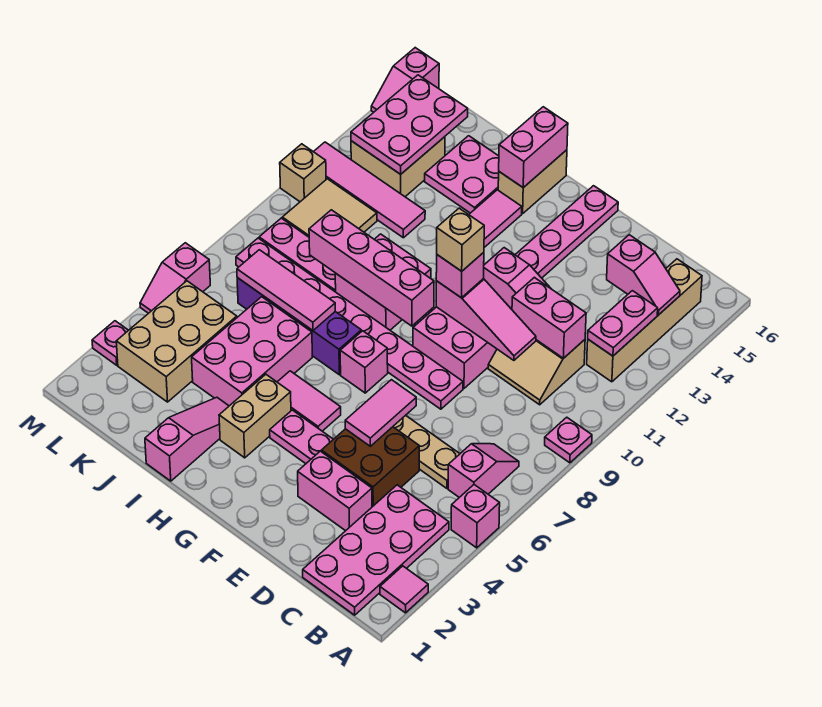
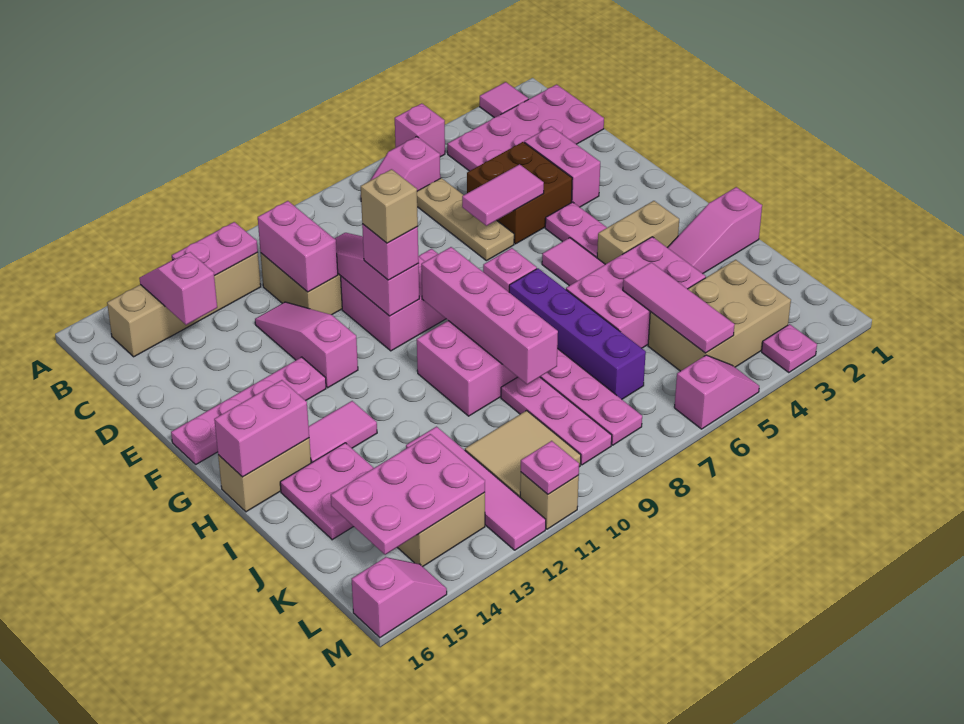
pink 1x1 plate [545,417,592,463] -> pink 1x1 plate moved to [521,441,579,494]
pink 1x3 tile [237,250,335,330] -> pink 1x3 tile moved to [623,262,735,353]

